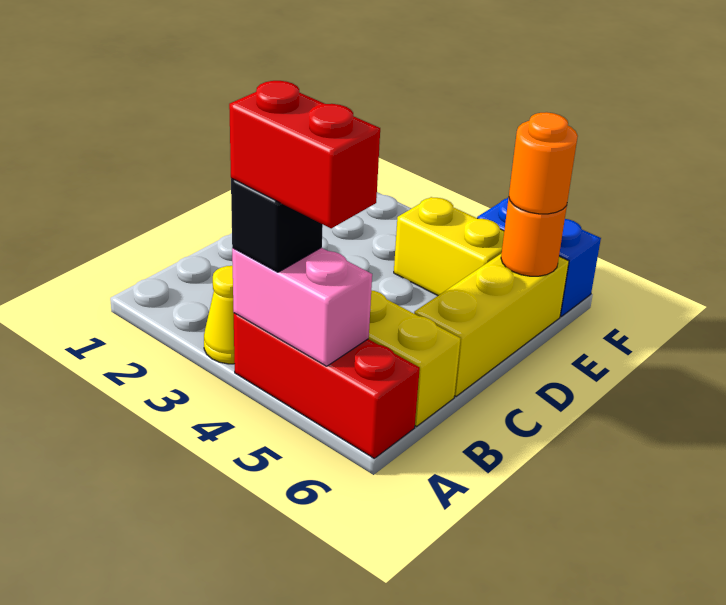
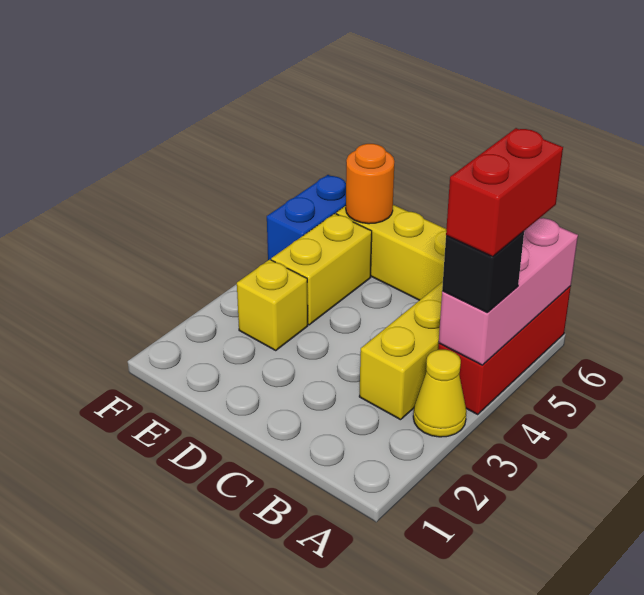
pink 1x2 brick [232,248,372,366] -> pink 1x3 brick [439,218,578,365]
none -> yellow 1x1 brick [237,259,308,350]
orange 1x1 round brick [509,112,578,214] -> none

